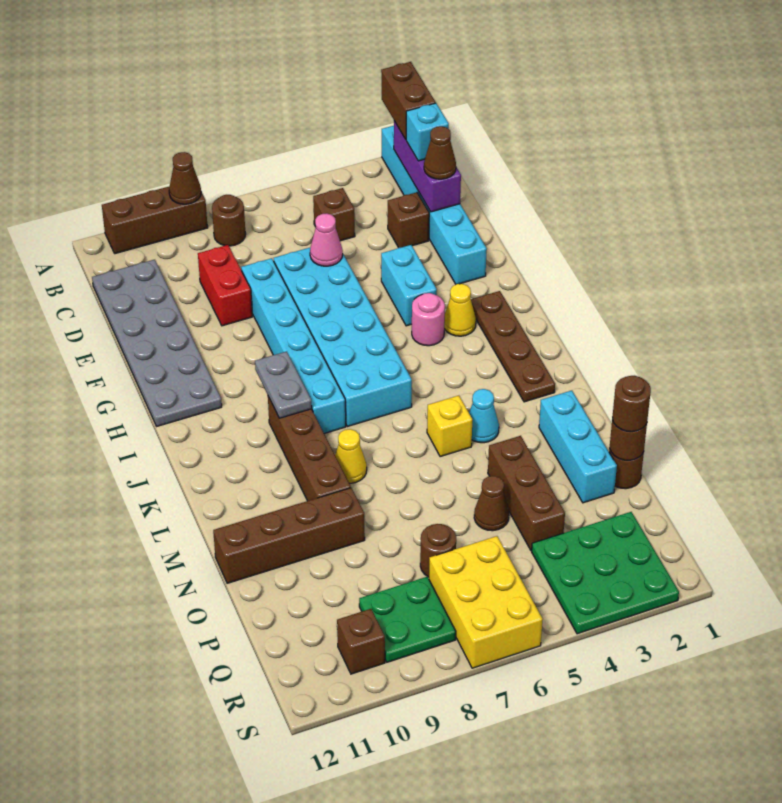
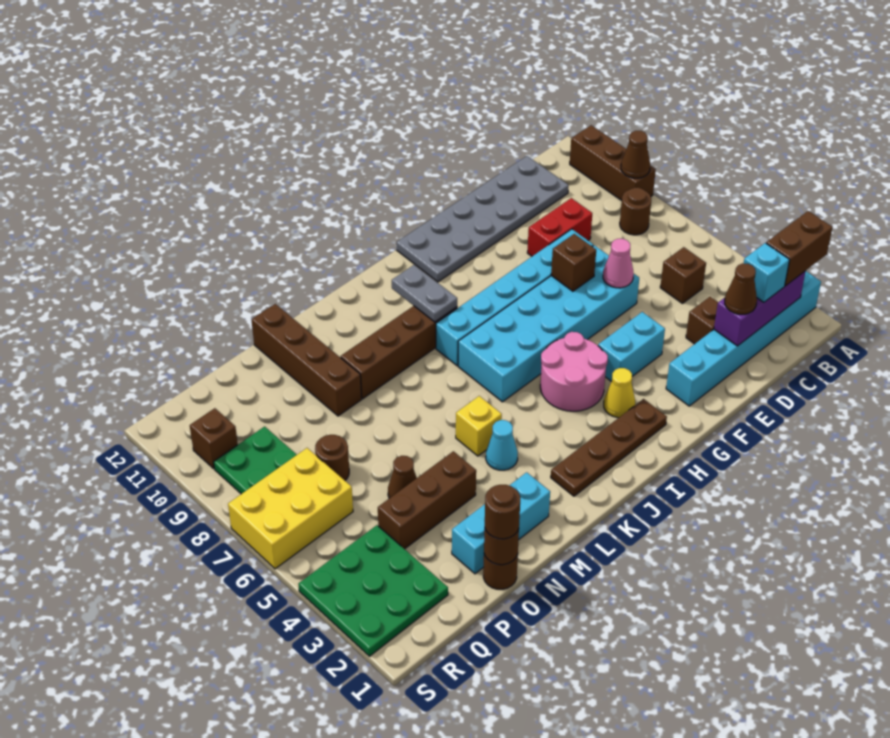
none -> brown 1x1 brick [551,234,596,291]
pink 1x1 round brick [412,293,445,346] -> pink 2x2 round brick [540,332,608,411]
grey 1x2 plate [255,351,312,418] -> grey 1x2 plate turned to [392,265,457,322]
yellow 1x1 cone [335,429,367,483] -> none

